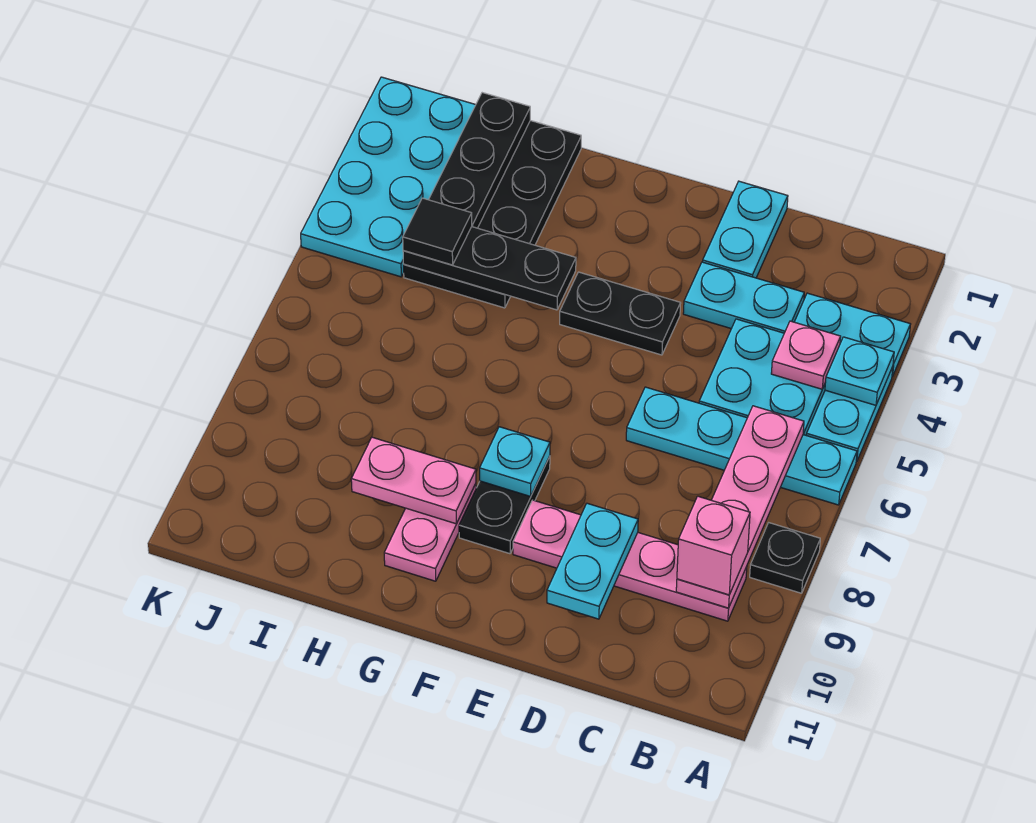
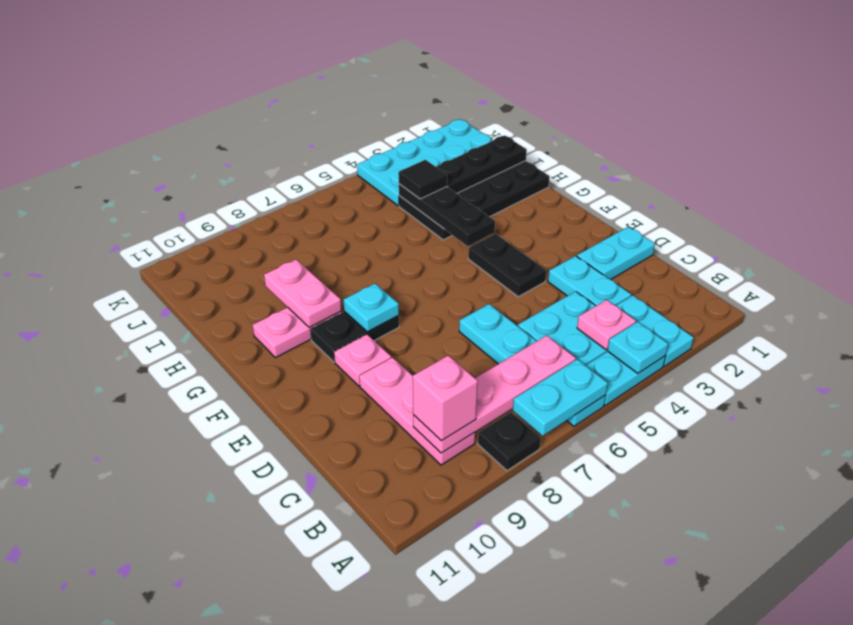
cyan 1x2 plate [547,503,638,619] -> cyan 1x2 plate moved to [513,359,608,436]

